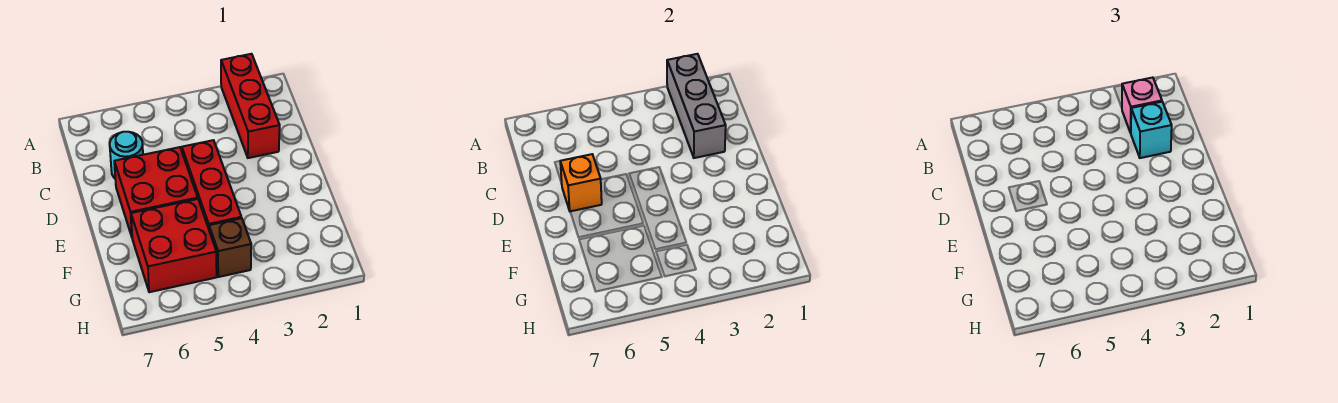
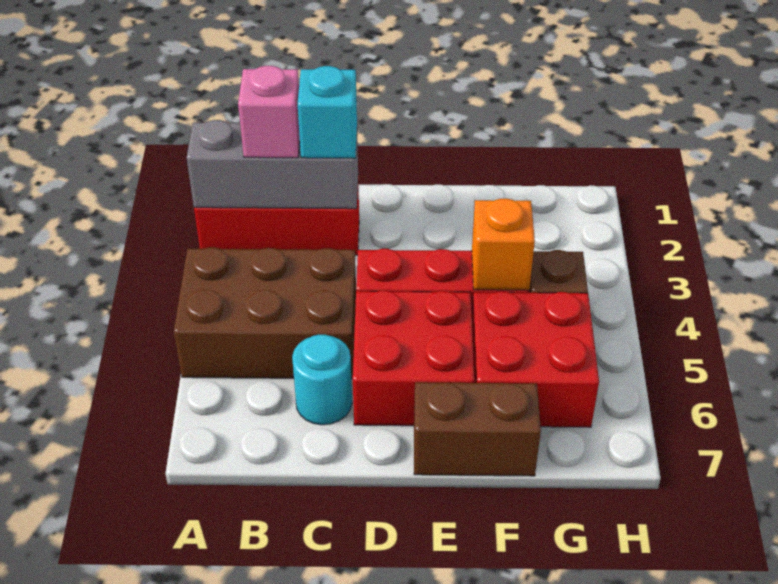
none -> brown 2x3 brick [174,247,356,379]
orange 1x1 brick [560,154,602,211] -> orange 1x1 brick moved to [472,199,535,290]
none -> brown 1x2 brick [414,382,541,476]

